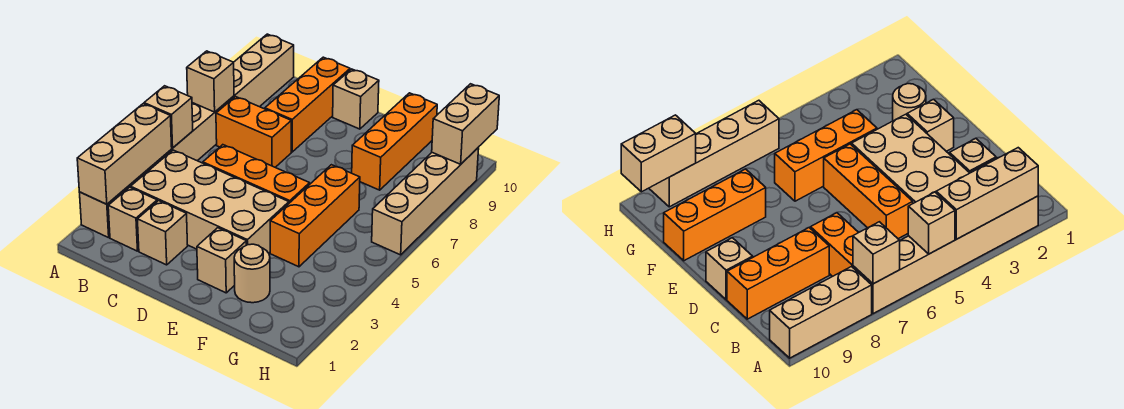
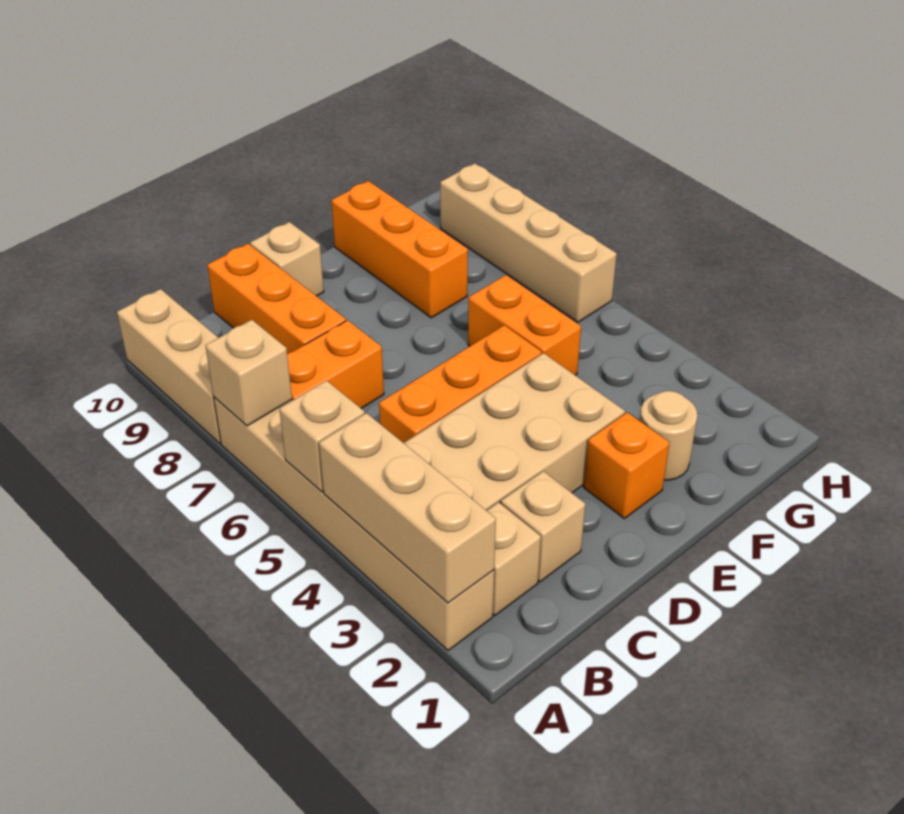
tan 1x1 brick [197,228,246,293] -> orange 1x1 brick [584,412,669,519]
orange 1x3 brick [270,165,360,267] -> orange 1x2 brick [468,275,581,375]
tan 1x2 brick [432,84,499,164] -> none

